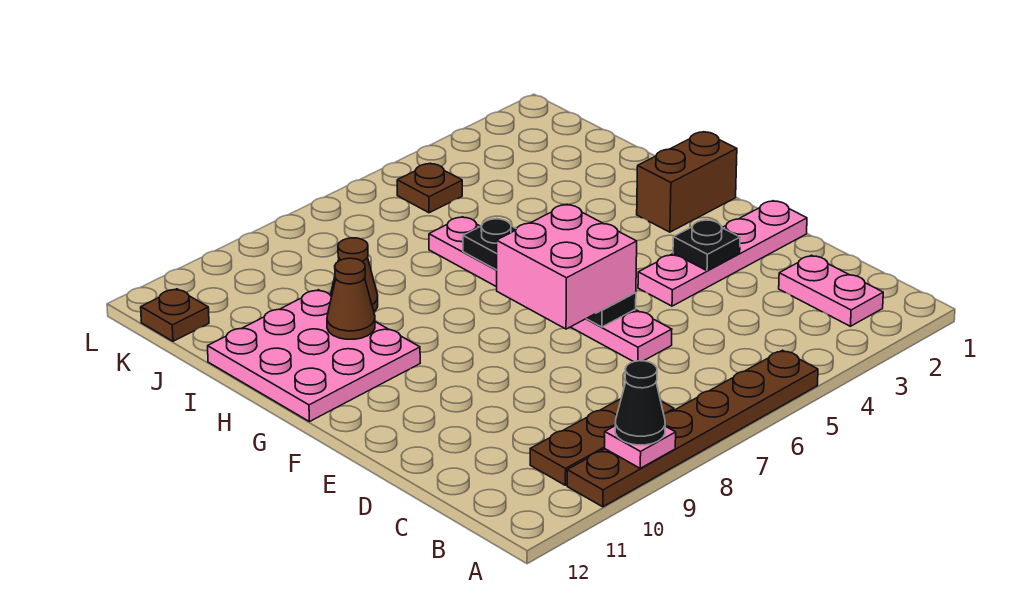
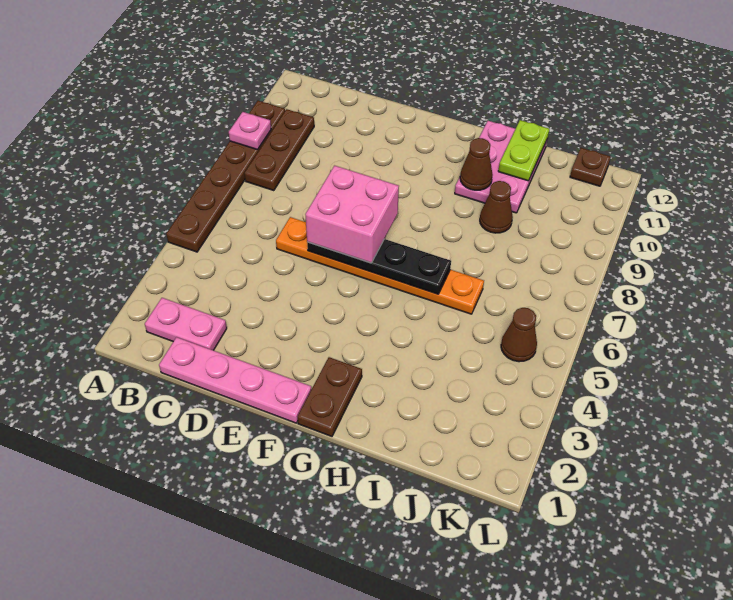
black 1x1 cone [615,361,665,445] -> none
pink 1x6 plate [429,217,672,362] -> orange 1x6 plate [276,217,484,314]
pink 1x4 plate [638,201,807,306] -> pink 1x4 plate turned to [159,337,312,423]
black 1x1 plate [673,220,740,271] -> none
brown 1x2 brick [637,132,737,232] -> brown 1x2 plate [298,357,362,436]
pink 3x3 plate [208,290,420,422] -> pink 2x3 plate [455,121,547,213]
none -> lime 1x2 plate [498,120,549,181]
brown 1x1 plate [397,163,462,213] -> brown 1x1 cone [501,308,537,362]

